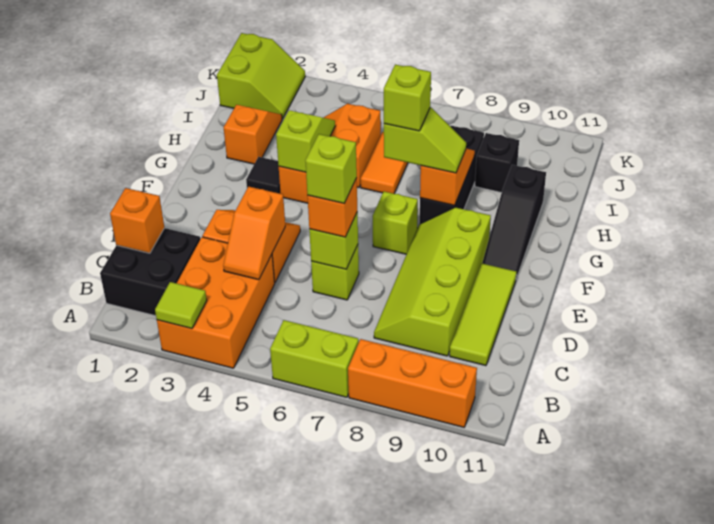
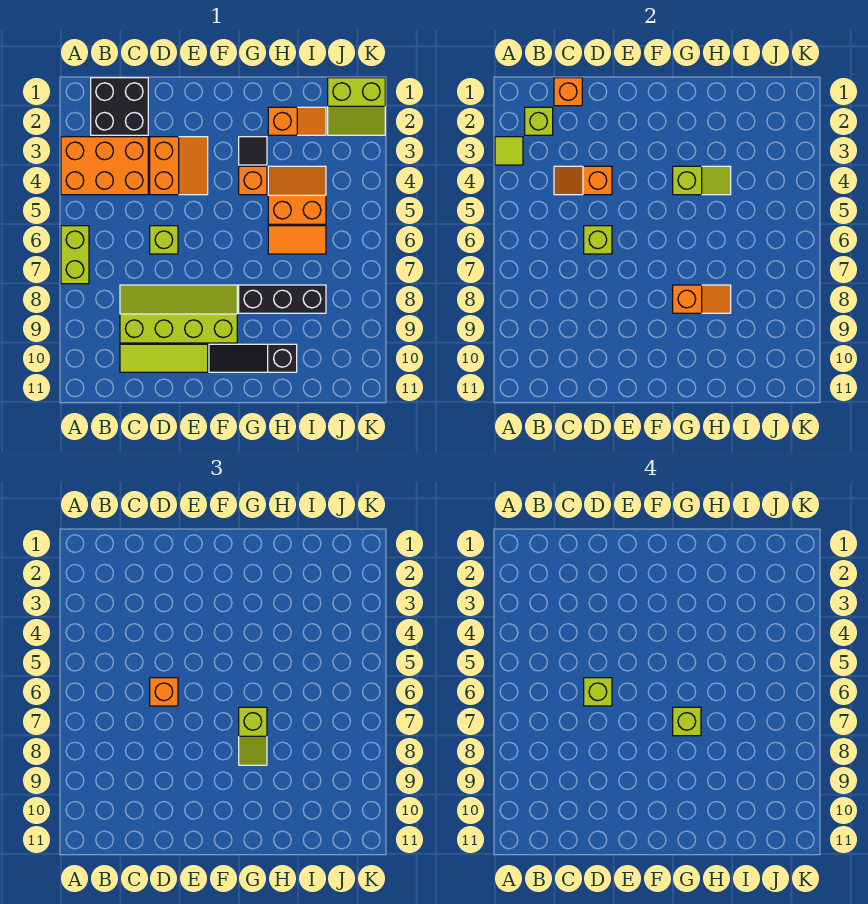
orange 1x3 brick [348,339,477,427] -> none
lime 1x1 brick [373,192,418,254] -> lime 1x1 brick moved to [525,107,553,135]
black 1x1 brick [475,133,519,193] -> none

